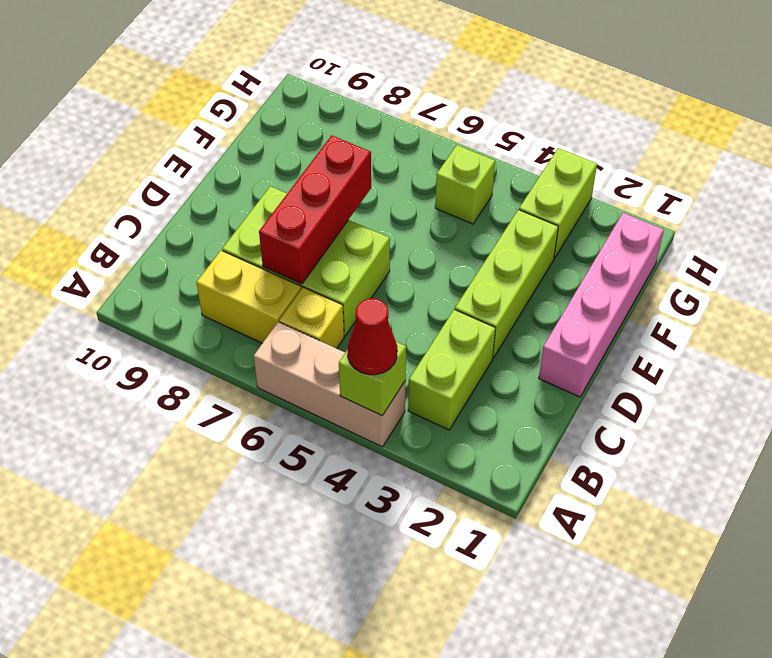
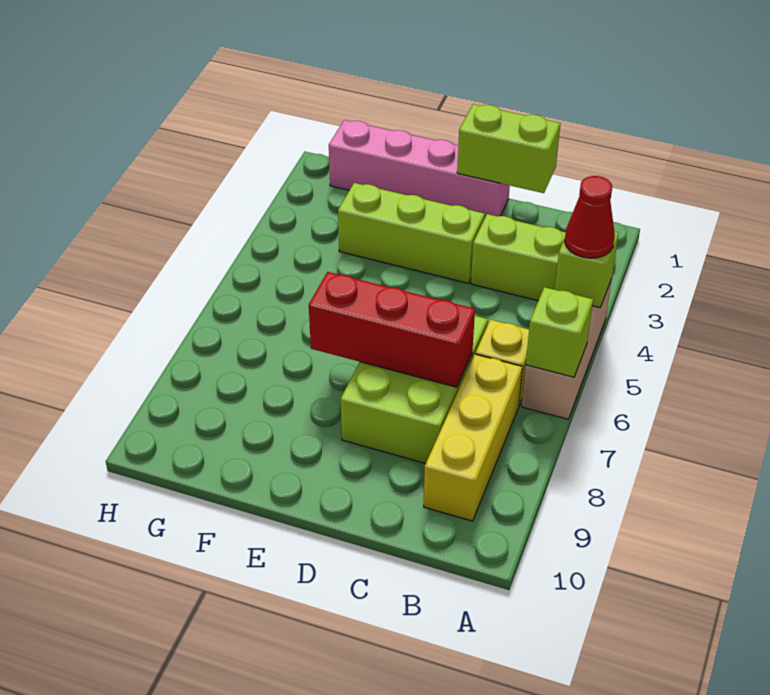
yellow 1x2 brick [196,250,301,343] -> yellow 1x3 brick [424,354,522,521]
lime 1x2 brick [519,148,597,258] -> lime 1x2 brick moved to [457,104,560,193]
lime 1x1 brick [435,145,495,224] -> lime 1x1 brick moved to [526,287,593,377]

